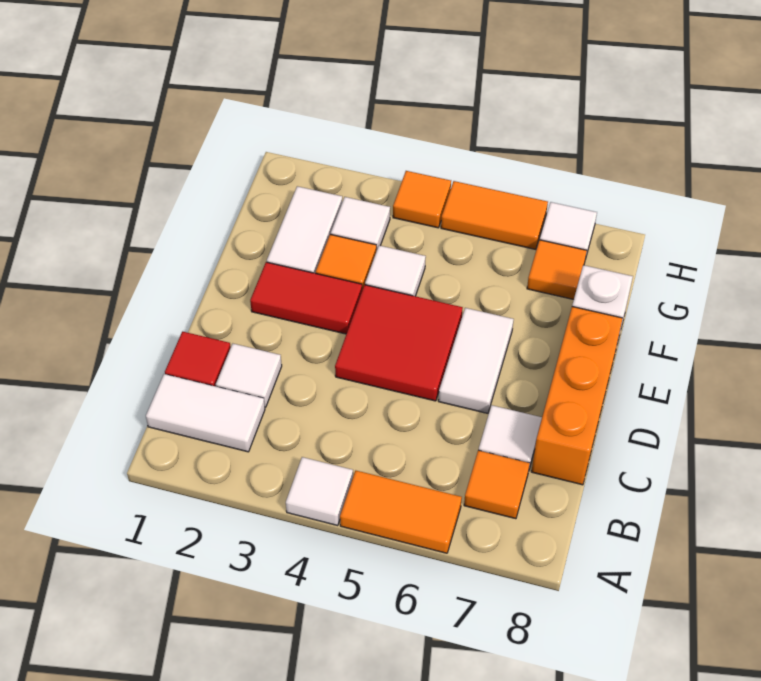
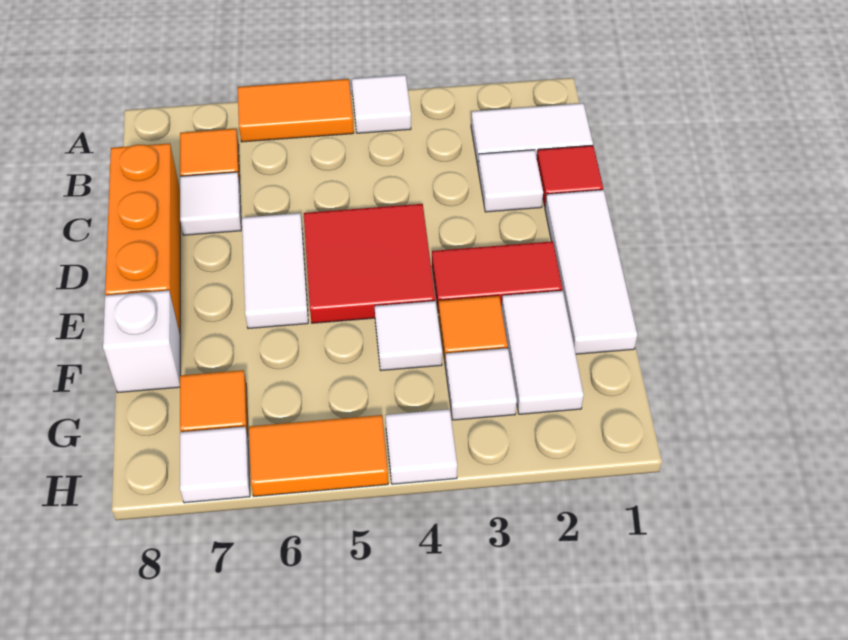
none -> white 1x3 tile [545,190,637,354]
orange 1x1 tile [393,171,451,228] -> white 1x1 tile [386,409,457,484]

